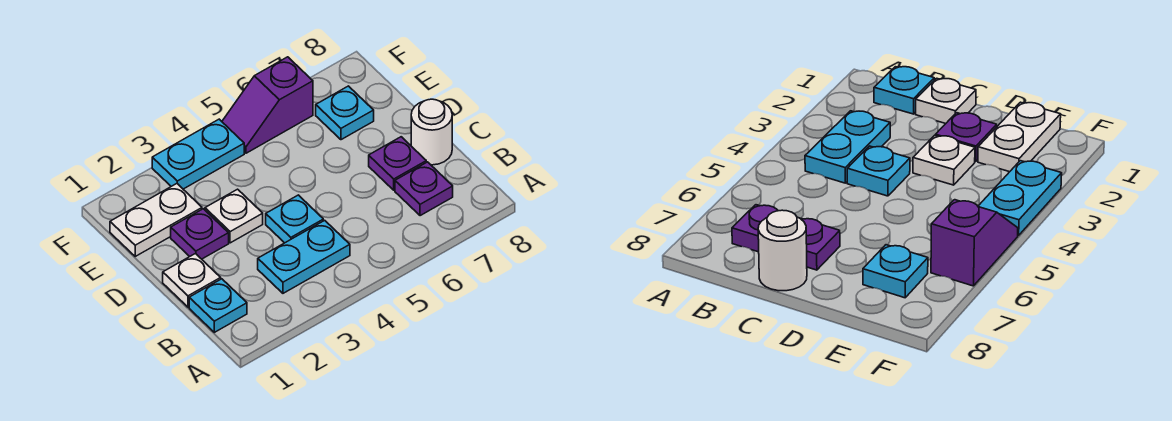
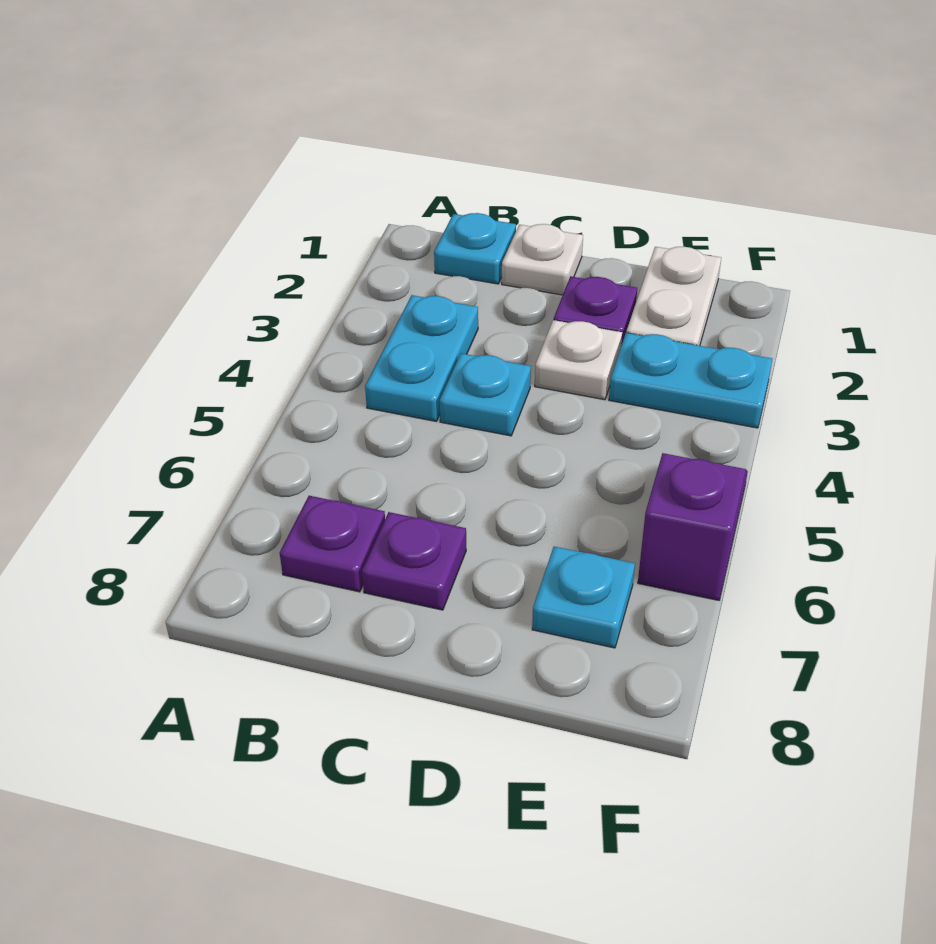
white 1x1 round brick [411,99,452,165] -> none
cyan 1x2 plate [152,119,244,189] -> cyan 1x2 plate turned to [609,333,772,428]

